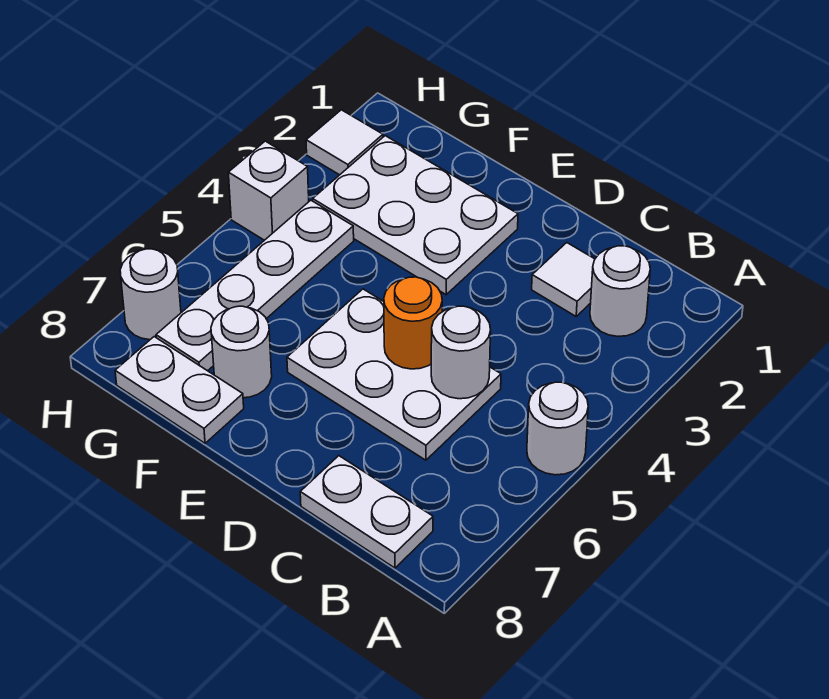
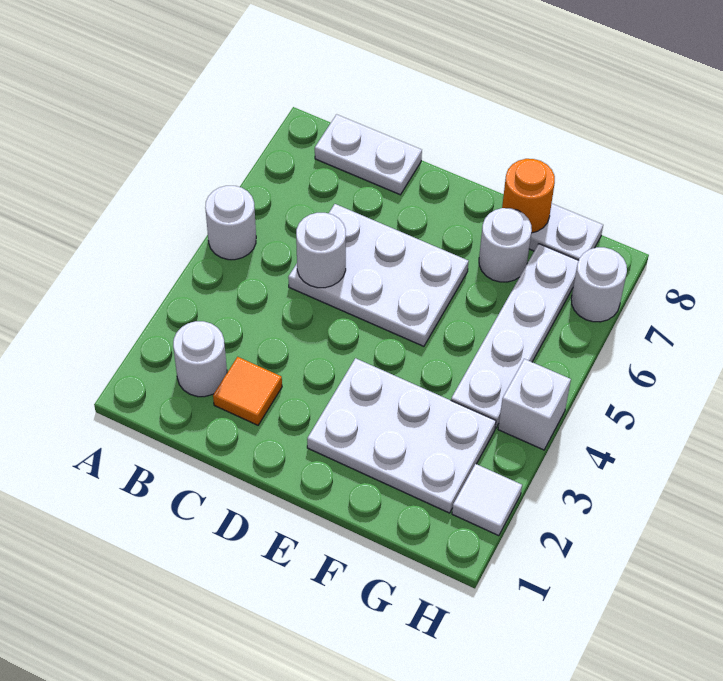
white 1x1 tile [532,243,595,316] -> orange 1x1 tile [213,357,282,425]
orange 1x1 round brick [384,277,442,369] -> orange 1x1 round brick moved to [502,159,555,233]

